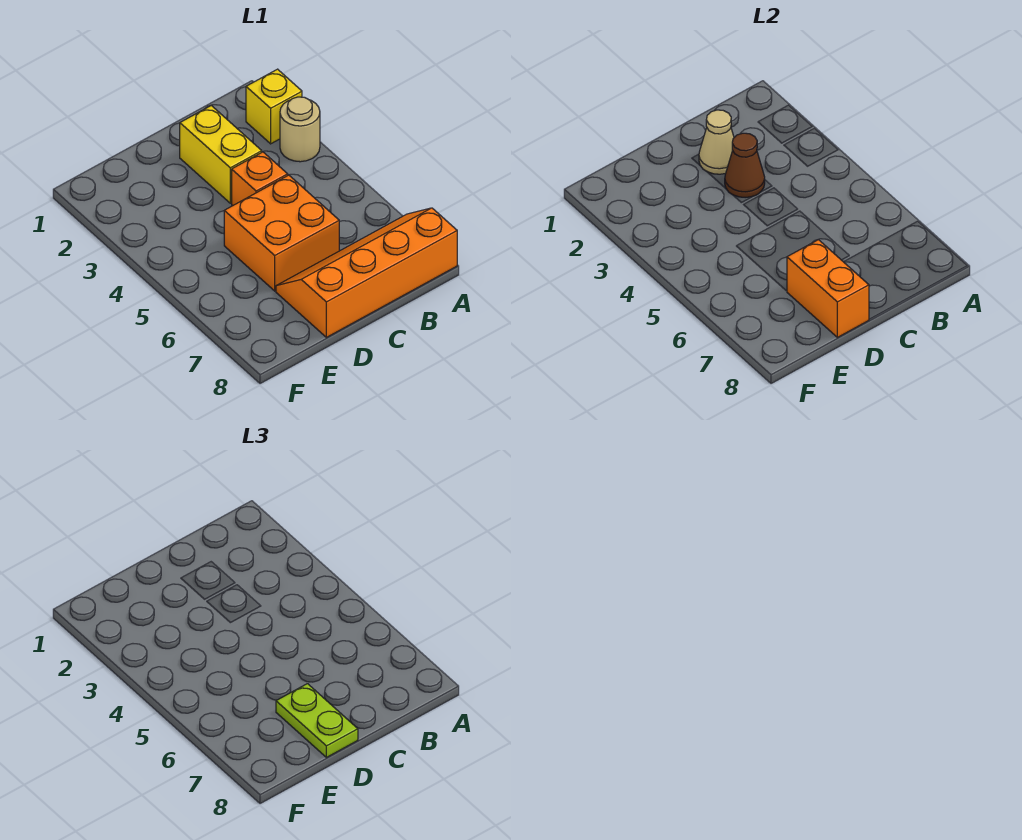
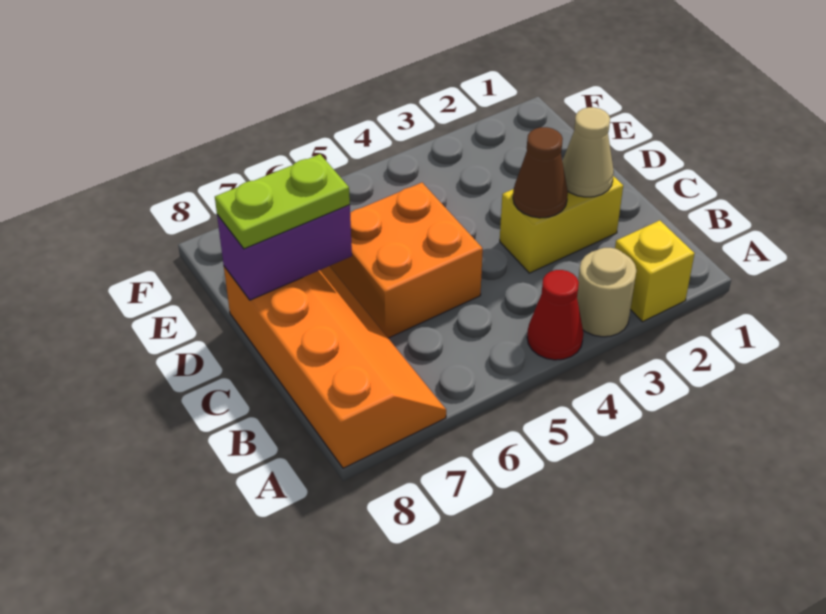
none -> red 1x1 cone [527,270,584,360]
orange 1x1 brick [232,152,288,205] -> none
orange 1x2 brick [787,240,869,337] -> purple 1x2 brick [217,205,352,300]

